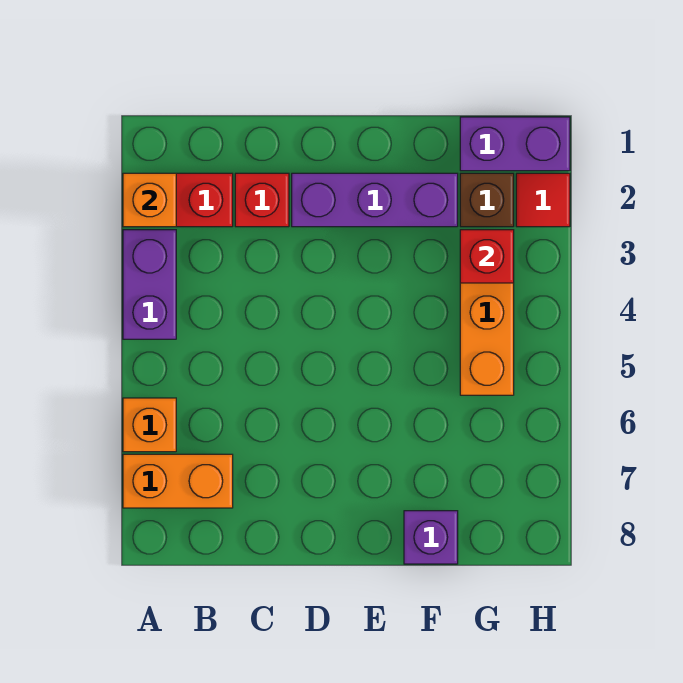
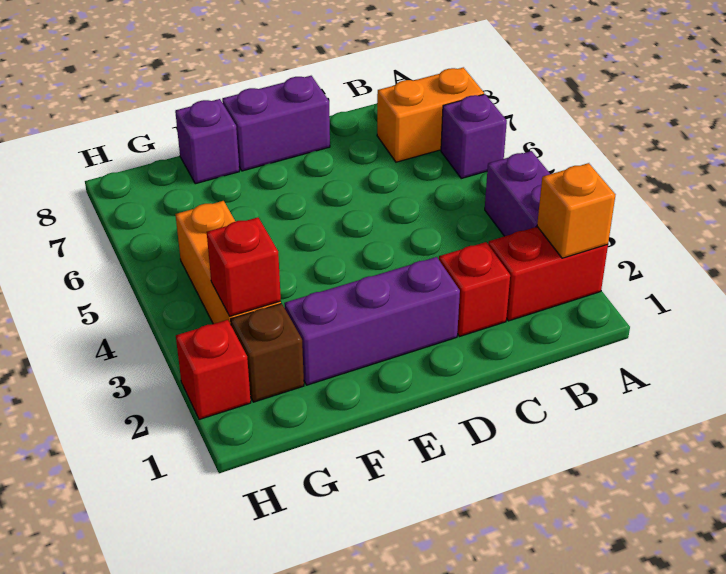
orange 1x1 brick [123,398,176,452] -> purple 1x1 brick [441,94,507,178]
purple 1x2 brick [460,117,570,171] -> purple 1x2 brick moved to [222,76,330,171]
red 1x1 tile [516,173,570,227] -> red 1x1 brick [176,320,251,419]

